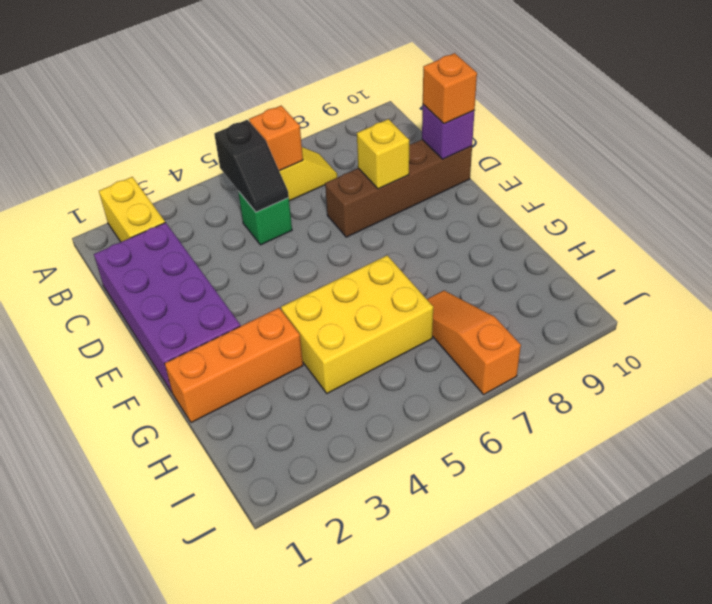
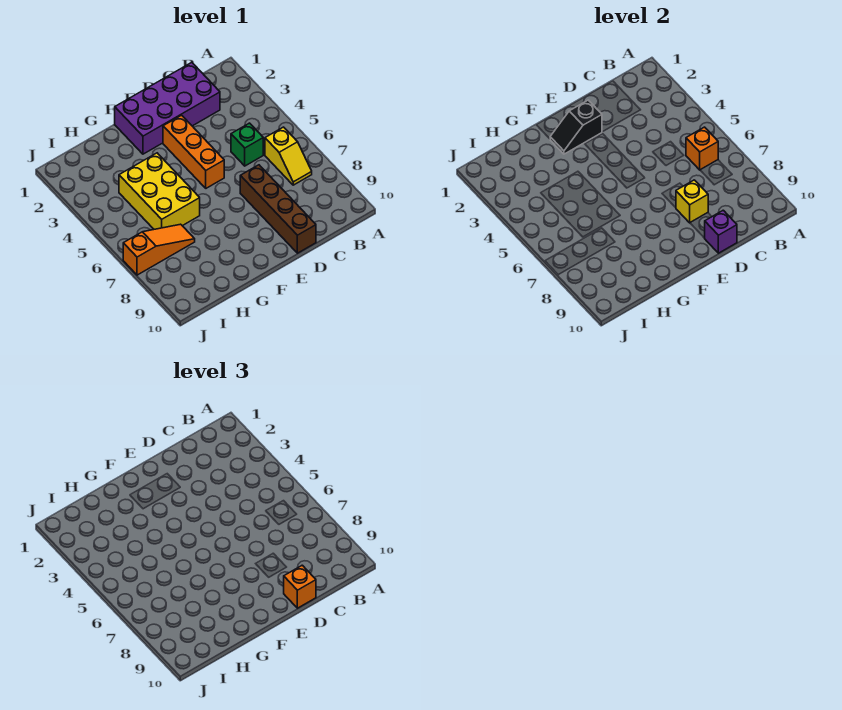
yellow 1x2 brick [99,177,165,242] -> none
black 1x2 slope [214,120,289,212] -> black 1x2 slope moved to [550,100,602,154]
orange 1x3 brick [165,308,303,423] -> orange 1x3 brick moved to [163,115,224,188]

